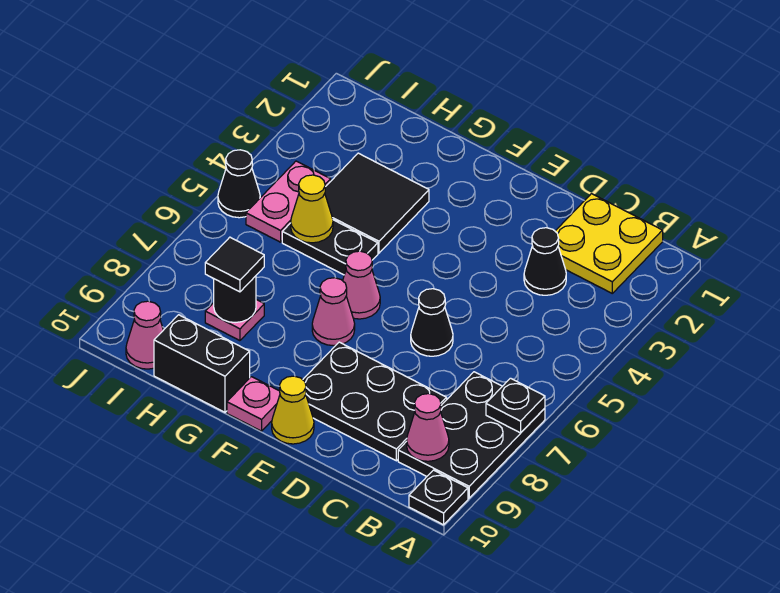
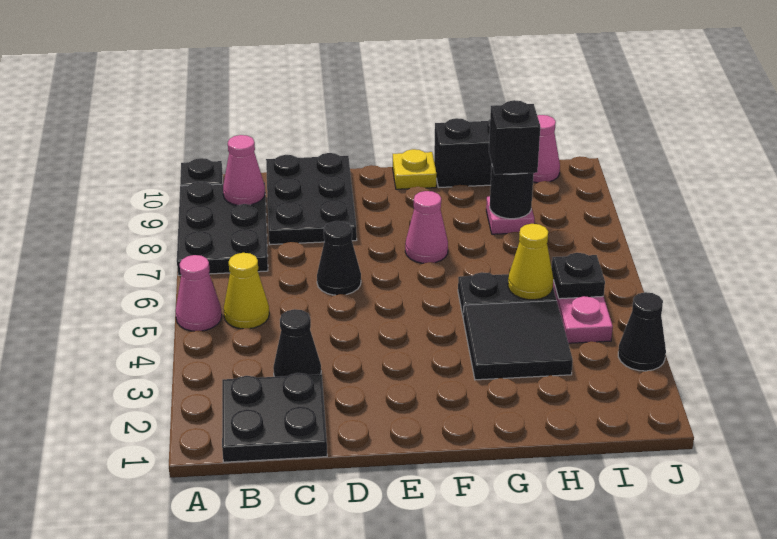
black 1x1 plate [486,378,545,433] -> black 1x1 plate moved to [552,253,605,299]
yellow 2x2 plate [555,194,663,293] -> black 2x2 plate [222,373,327,462]
black 2x3 plate [303,342,447,461] -> black 2x3 plate turned to [266,153,357,244]
yellow 1x1 cone [272,376,314,444] -> yellow 1x1 cone moved to [223,253,269,329]
pink 1x1 cone [343,251,380,319] -> pink 1x1 cone moved to [175,255,222,331]
pink 1x1 plate [227,377,280,431] -> yellow 1x1 plate [393,149,436,189]
black 1x1 tile [205,237,264,292] -> black 1x1 brick [489,100,540,175]
black 1x1 cone [218,150,260,218] -> black 1x1 cone moved to [618,292,666,371]

